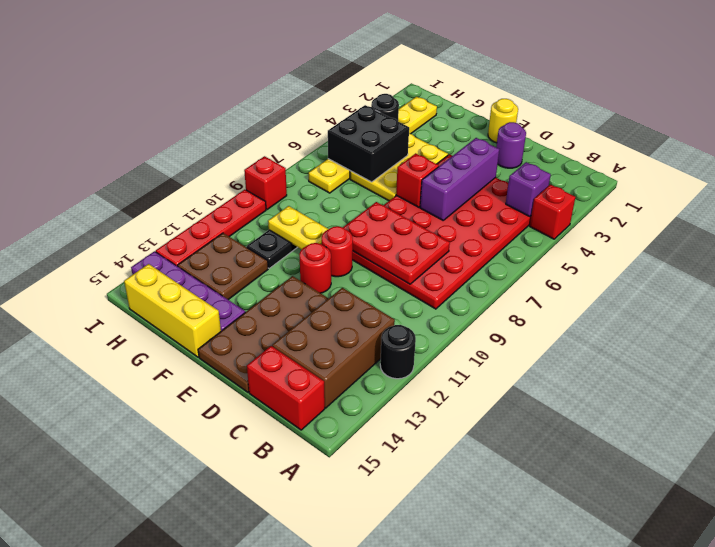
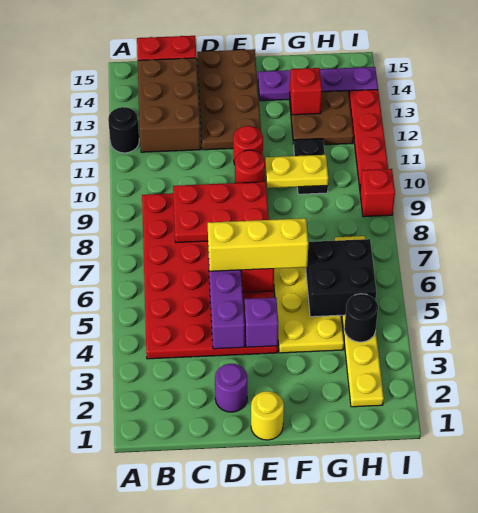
red 1x1 brick [530,185,575,239] -> red 1x1 brick moved to [290,68,322,115]
purple 1x1 brick [506,162,551,217] -> purple 1x1 brick moved to [244,297,278,347]
yellow 1x3 brick [124,264,221,357] -> yellow 1x3 brick moved to [208,218,308,271]

